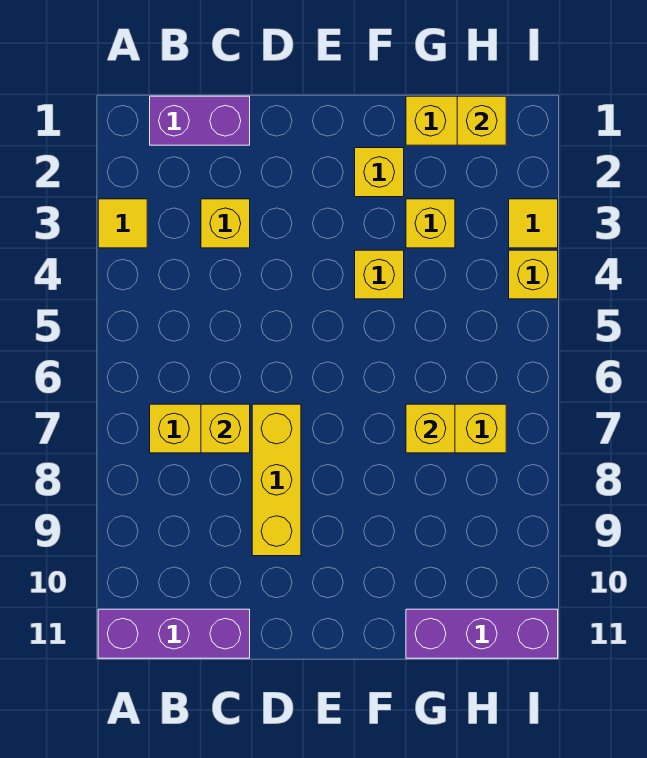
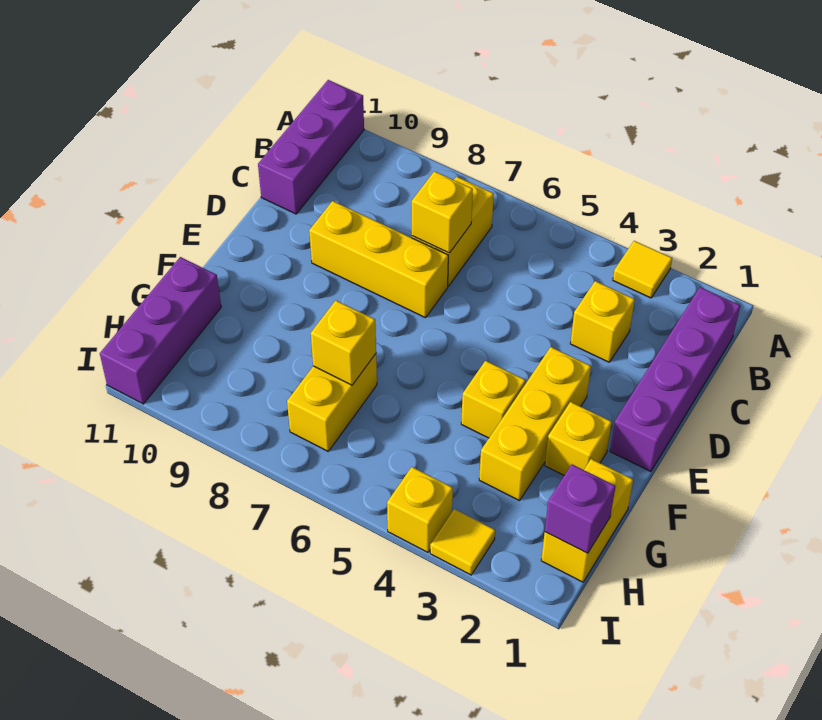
purple 1x2 brick [150,96,250,145] -> purple 1x4 brick [610,287,740,472]
yellow 1x1 brick [406,199,455,248] -> yellow 1x3 brick [479,347,591,501]
yellow 1x1 brick [457,96,506,145] -> purple 1x1 brick [545,464,615,553]

